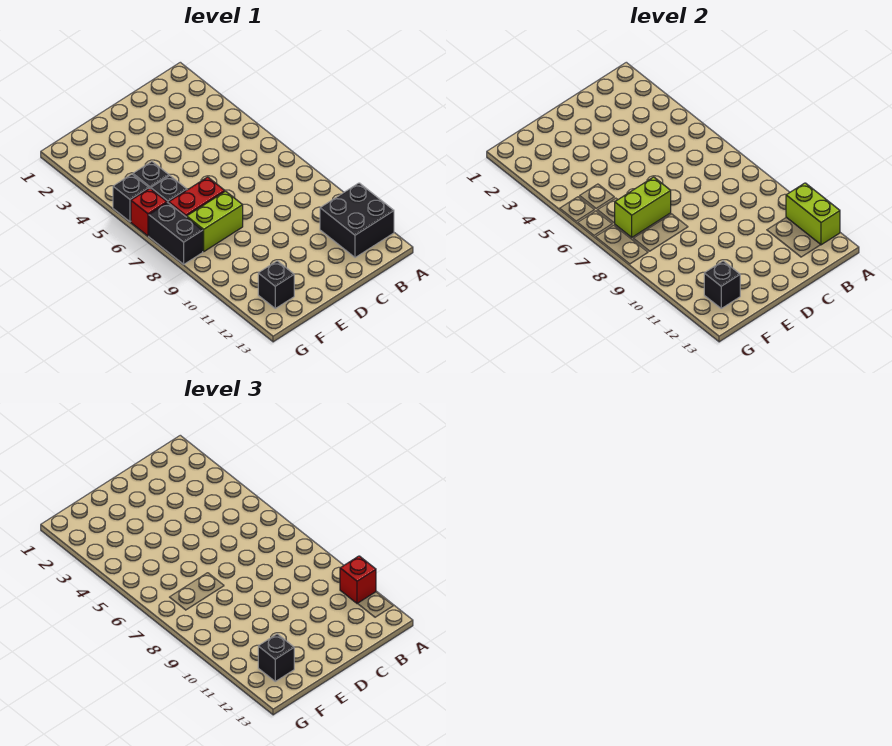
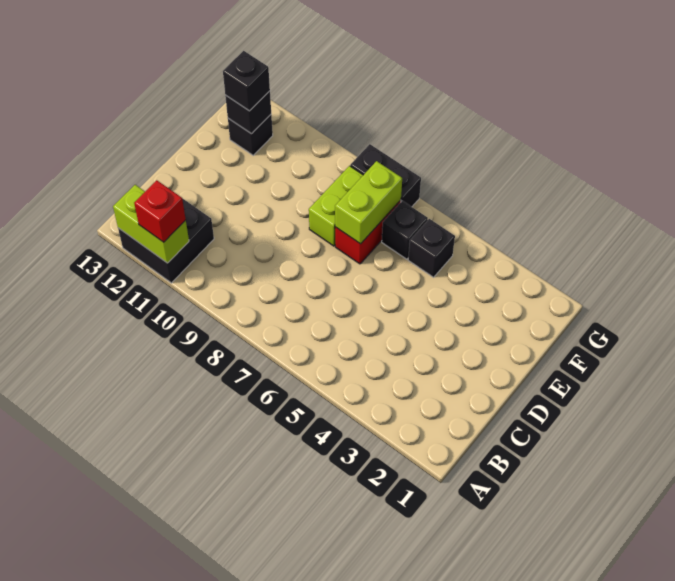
black 1x1 brick [113,174,149,222] -> none
red 1x1 brick [131,188,167,236] -> none

